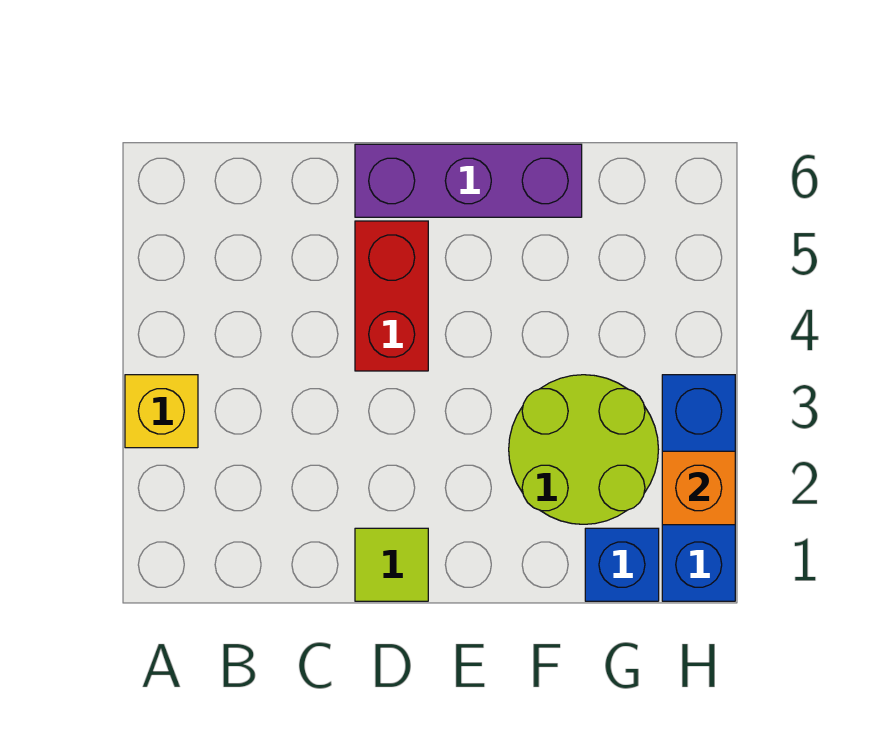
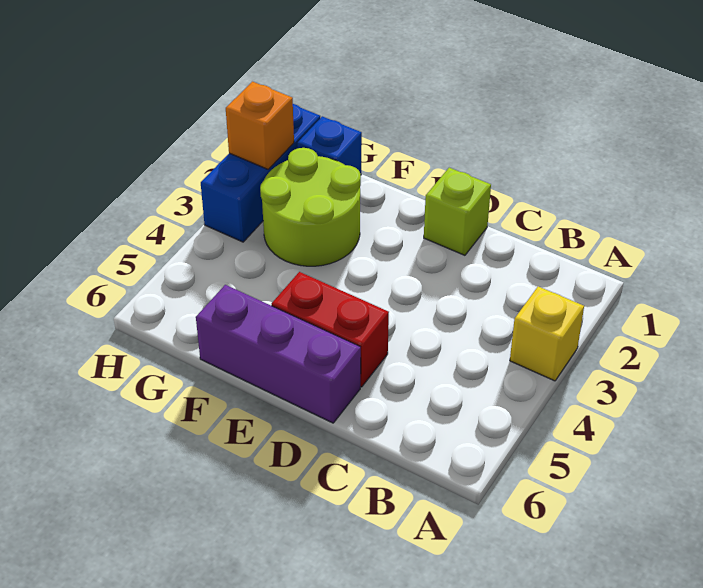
lime 1x1 tile [355,528,428,601] -> lime 1x1 brick [424,168,491,255]
red 1x2 brick [355,221,428,371] -> red 1x2 brick turned to [272,272,389,387]

